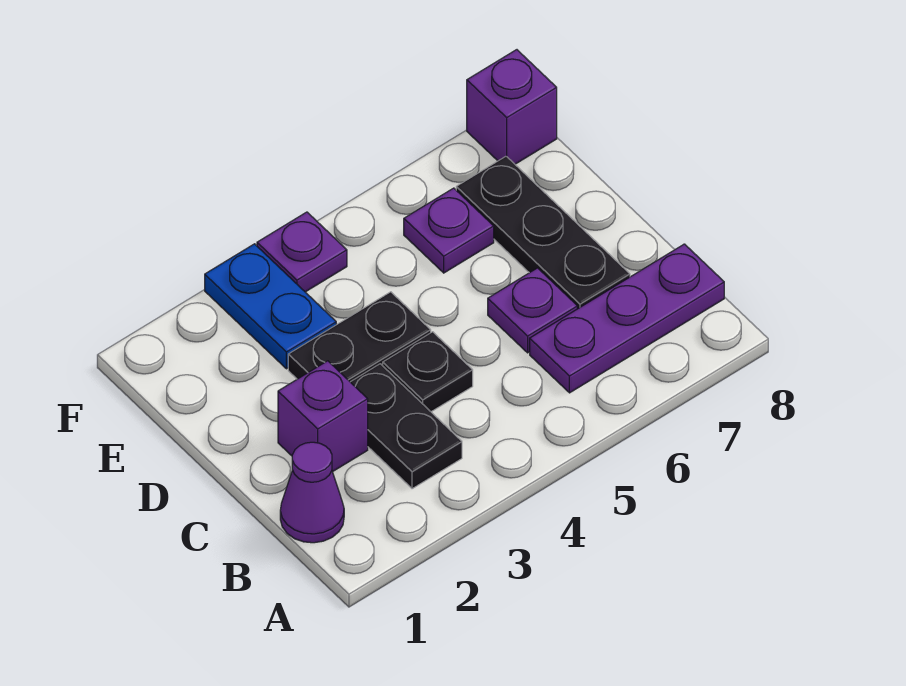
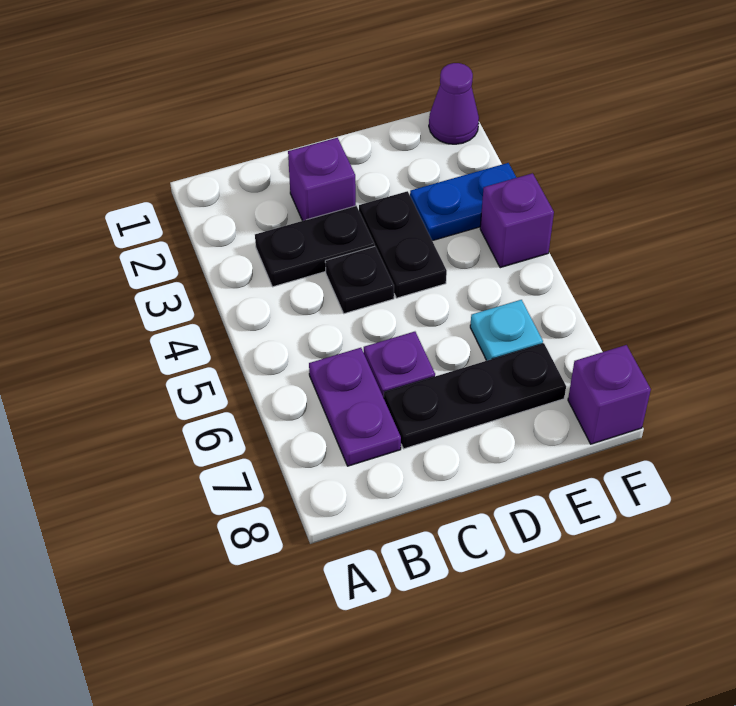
purple 1x1 cone [280,442,344,543] -> purple 1x1 cone moved to [429,63,479,144]
purple 1x3 plate [530,244,724,393] -> purple 1x2 plate [309,348,401,466]
purple 1x1 plate [404,188,494,273] -> cyan 1x1 plate [470,300,543,361]
purple 1x1 plate [257,212,347,292] -> purple 1x1 brick [480,173,554,268]

